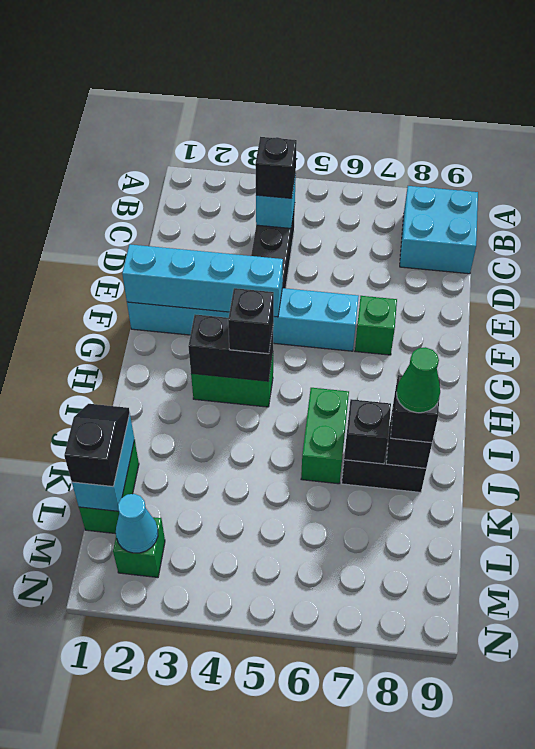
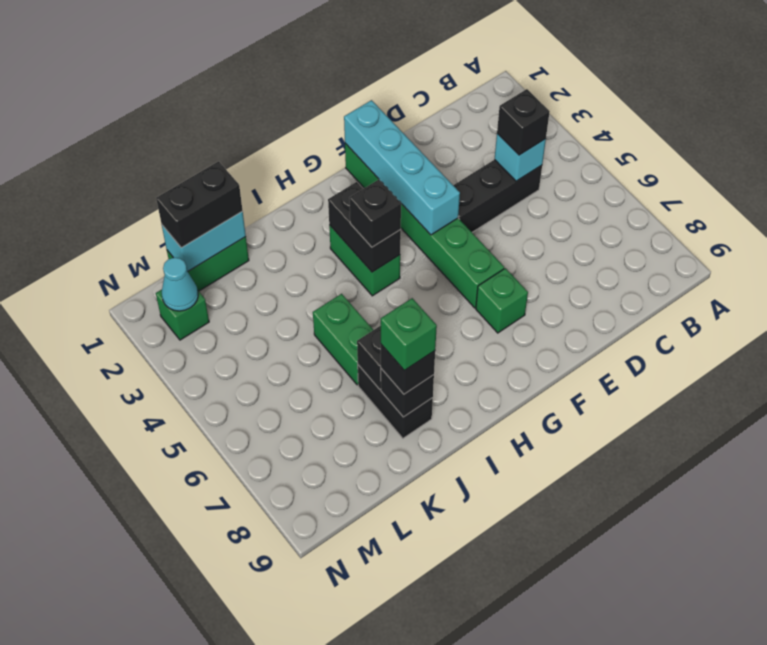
cyan 2x2 brick [400,186,478,274] -> none
cyan 1x6 brick [127,288,359,351] -> green 1x6 brick [345,143,504,308]
green 1x2 brick [301,388,349,484] -> green 1x2 brick turned to [313,294,373,385]
green 1x1 cone [397,347,440,413] -> green 1x1 brick [381,298,437,371]
black 1x2 slope [64,404,130,487] -> black 1x2 brick [156,161,243,248]

